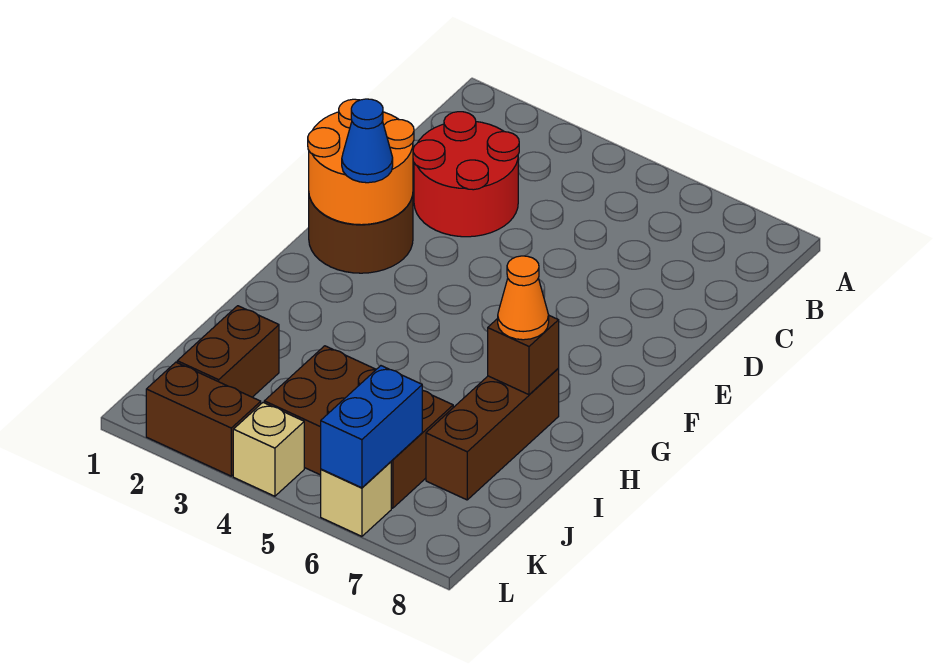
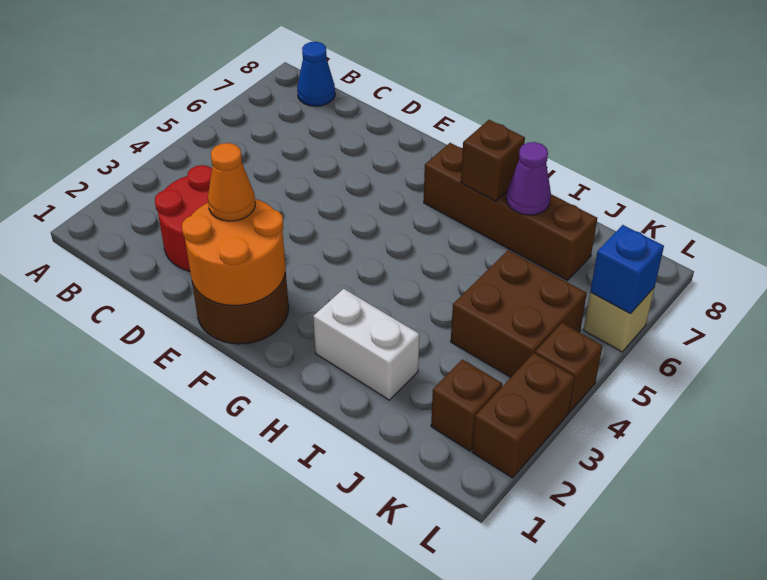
blue 1x1 cone [342,99,393,183] -> blue 1x1 cone moved to [297,42,335,106]
none -> white 1x2 brick [313,289,419,400]
brown 1x3 brick [426,369,559,500] -> brown 1x4 brick [424,143,597,281]
orange 1x1 cone [498,256,549,340] -> orange 1x1 cone moved to [208,143,255,221]
none -> purple 1x1 cone [506,142,551,215]
brown 1x2 brick [177,306,279,397] -> brown 1x1 brick [431,359,502,451]
brown 2x3 brick [264,346,453,508] -> brown 2x2 brick [451,250,587,377]
blue 1x2 brick [321,366,422,488] -> blue 1x1 brick [590,225,664,314]
tan 1x1 brick [233,403,304,496] -> brown 1x1 brick [535,323,603,412]

